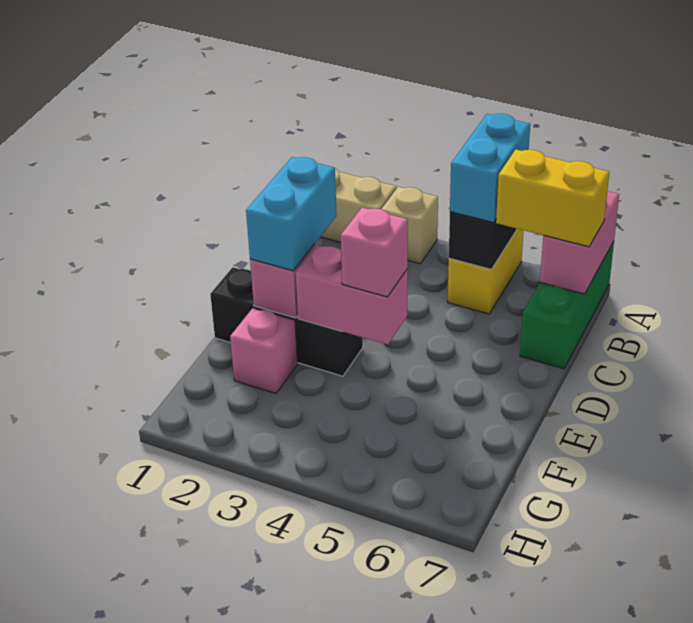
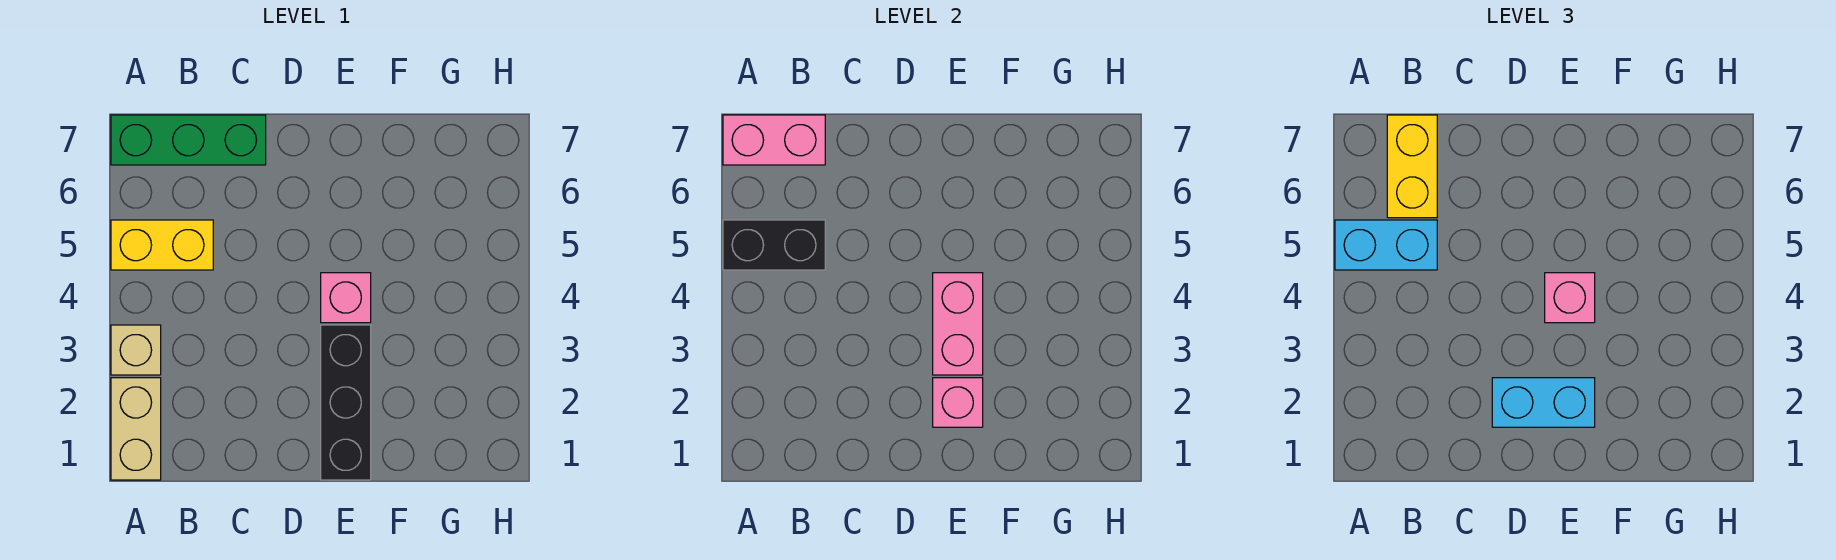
pink 1x1 brick [230,308,298,393] -> pink 1x1 brick moved to [321,273,371,323]

